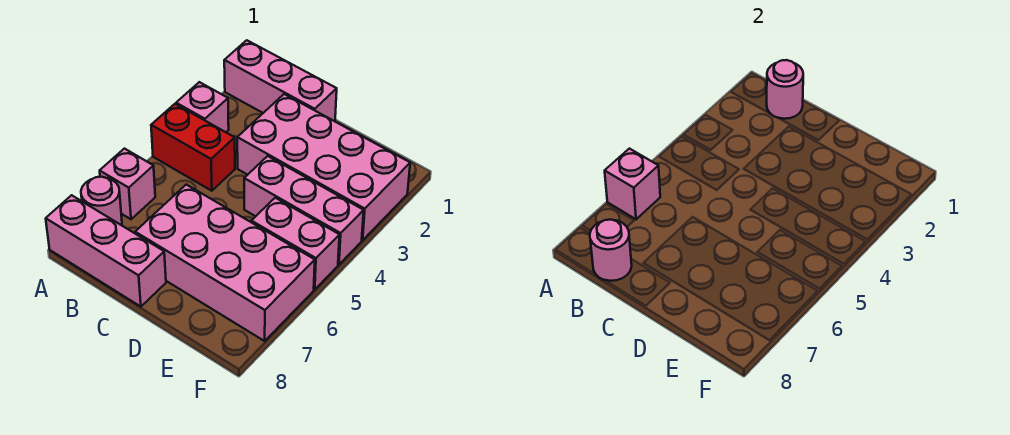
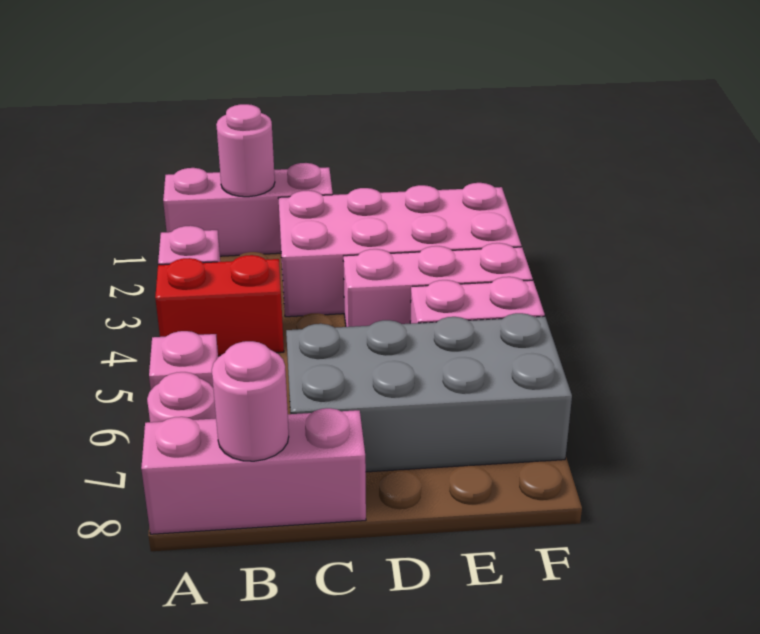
pink 1x1 brick [605,149,660,219] -> none
pink 2x4 brick [135,185,315,341] -> grey 2x4 brick [286,313,572,472]

